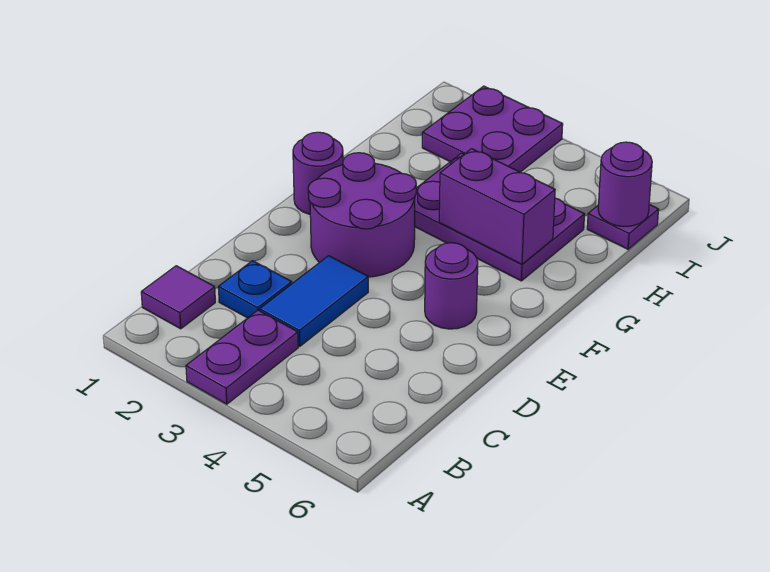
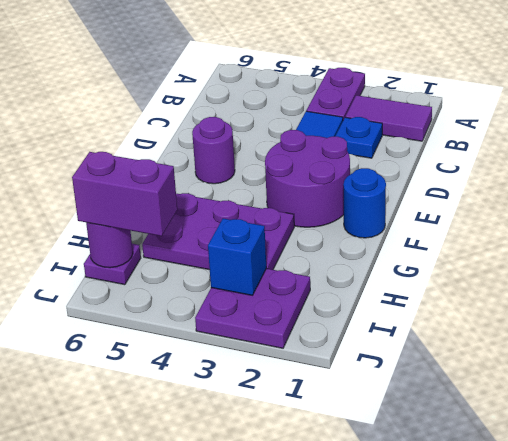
purple 1x1 tile [141,266,215,329] -> purple 1x2 tile [345,95,432,141]
purple 1x1 round brick [293,132,343,214] -> blue 1x1 round brick [343,168,386,238]
purple 1x2 brick [439,149,555,264] -> purple 1x2 brick moved to [72,152,177,236]
none -> blue 1x1 brick [208,218,266,295]

